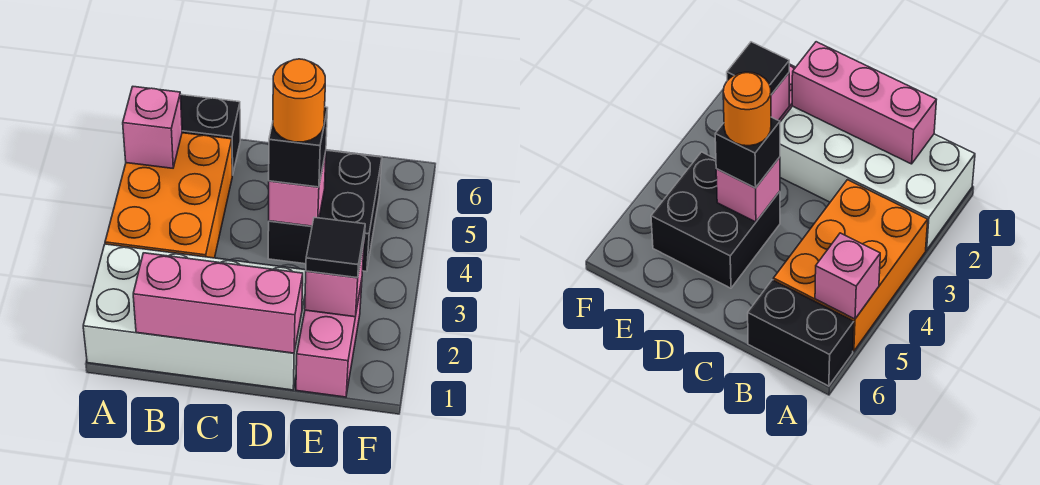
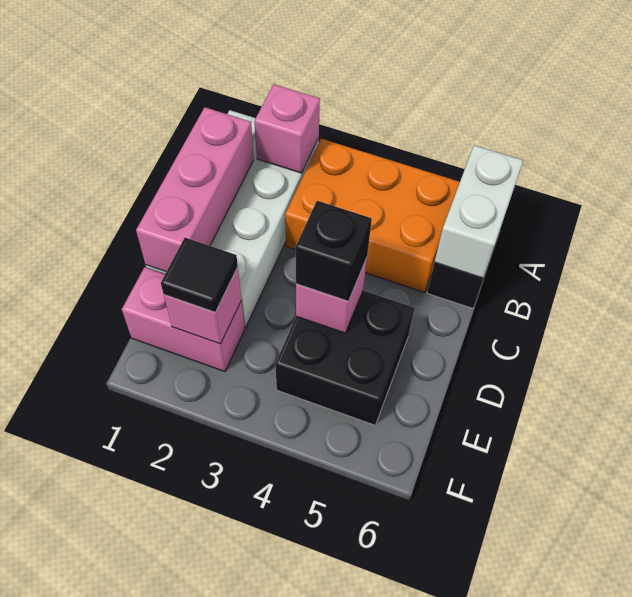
pink 1x1 brick [123,87,182,168] -> pink 1x1 brick moved to [255,84,320,173]
none -> white 1x2 brick [435,145,523,278]
orange 1x1 round brick [273,59,325,142] -> none

